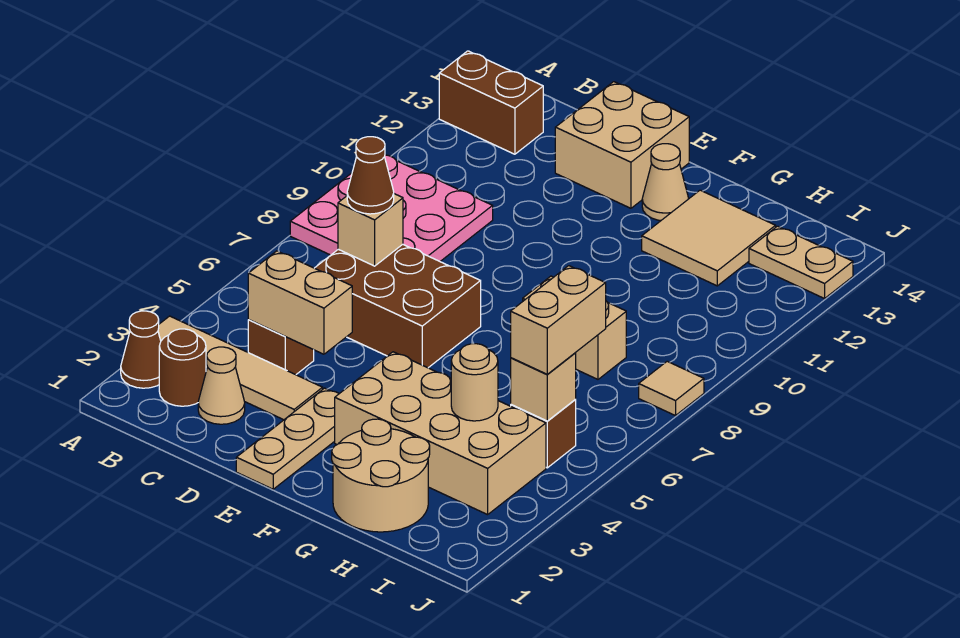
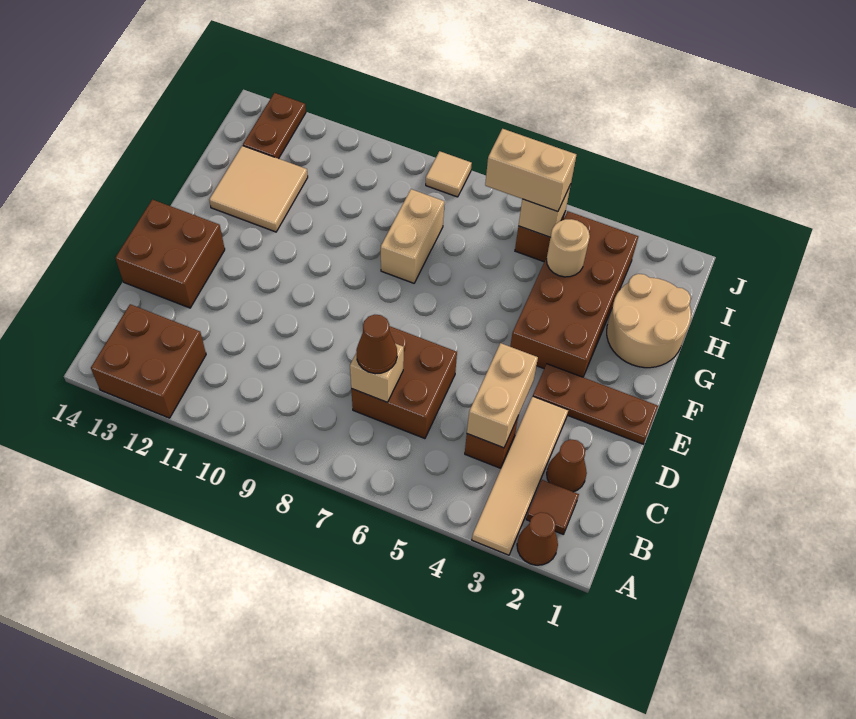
pink 3x3 plate [290,155,493,261] -> none
brown 1x2 brick [439,51,543,154] -> brown 2x2 brick [91,304,206,418]
brown 1x1 round brick [159,329,206,406] -> brown 1x1 tile [526,480,579,534]
tan 1x1 cone [198,347,245,424] -> brown 1x1 cone [547,439,587,492]
brown 2x3 brick [315,244,481,368] -> brown 2x2 brick [351,326,457,439]
tan 2x2 brick [555,82,689,208] -> brown 2x2 brick [115,199,225,308]
tan 1x3 plate [236,388,339,489] -> brown 1x3 plate [533,364,658,444]
tan 2x4 brick [335,352,546,515] -> brown 2x4 brick [510,211,638,377]
tan 1x1 cone [642,144,689,220] -> none
tan 1x2 plate [749,226,853,299] -> brown 1x2 plate [243,93,306,159]

